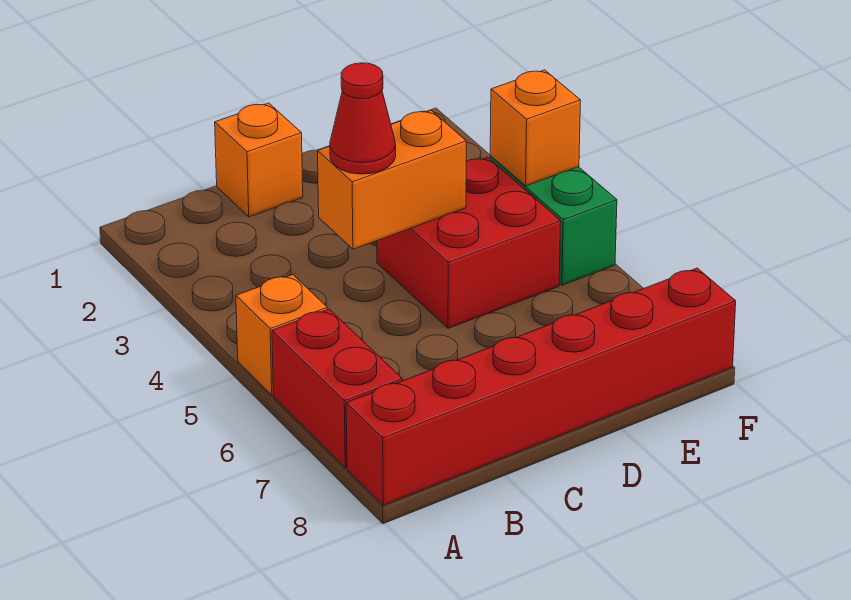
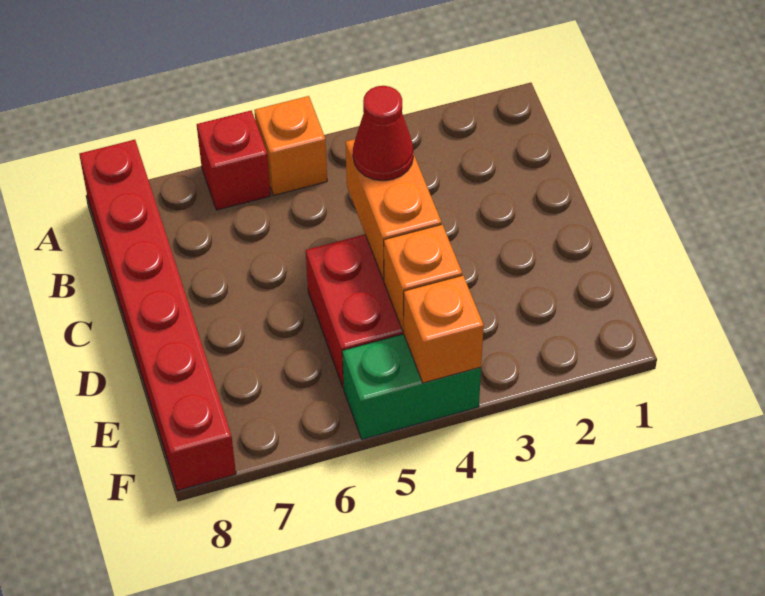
red 1x2 brick [272,309,402,468] -> red 1x1 brick [197,110,271,210]
orange 1x1 brick [215,103,303,217] -> orange 1x1 brick moved to [384,224,462,331]

